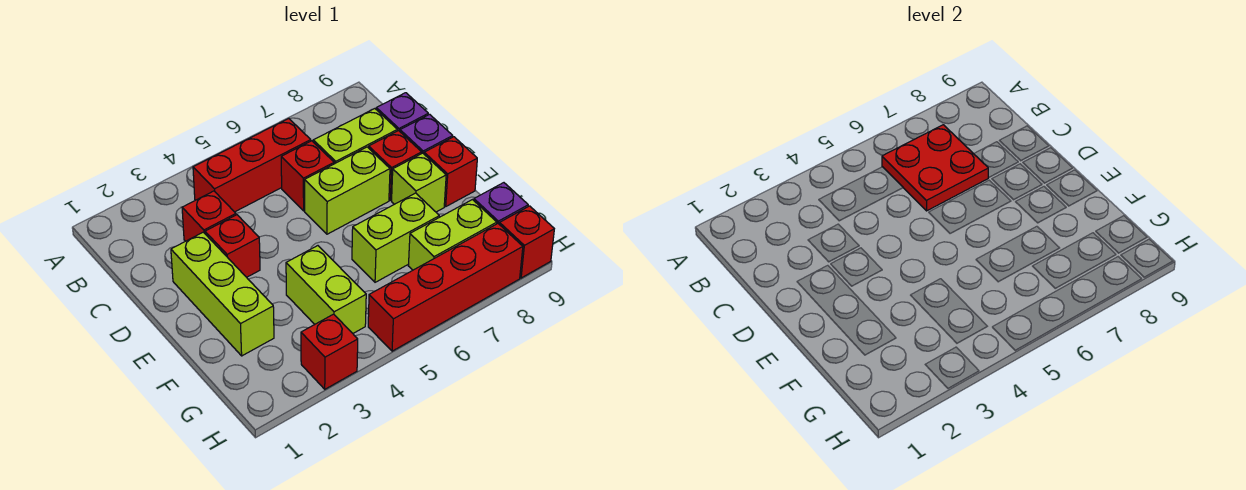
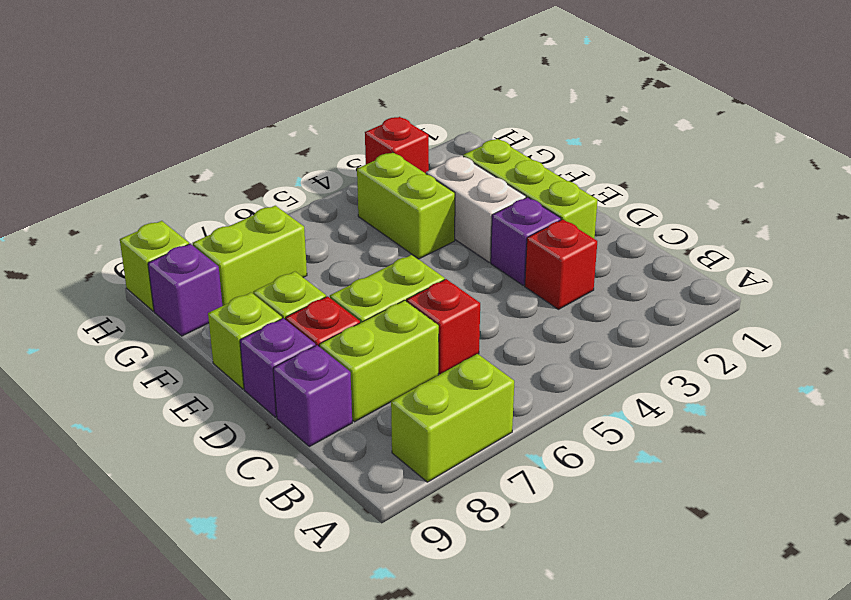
red 1x3 brick [193,119,311,212] -> none
red 2x2 plate [882,125,988,211] -> none
red 1x1 brick [205,215,260,277] -> purple 1x1 brick [491,197,561,285]
none -> white 1x2 brick [426,156,526,262]
red 1x1 brick [424,137,477,206] -> lime 1x1 brick [208,293,282,389]
lime 1x2 brick [352,193,439,282] -> lime 1x2 brick moved to [391,354,514,482]
red 1x4 brick [368,224,523,351] -> none
red 1x1 brick [499,206,554,278] -> lime 1x1 brick [120,221,189,311]

